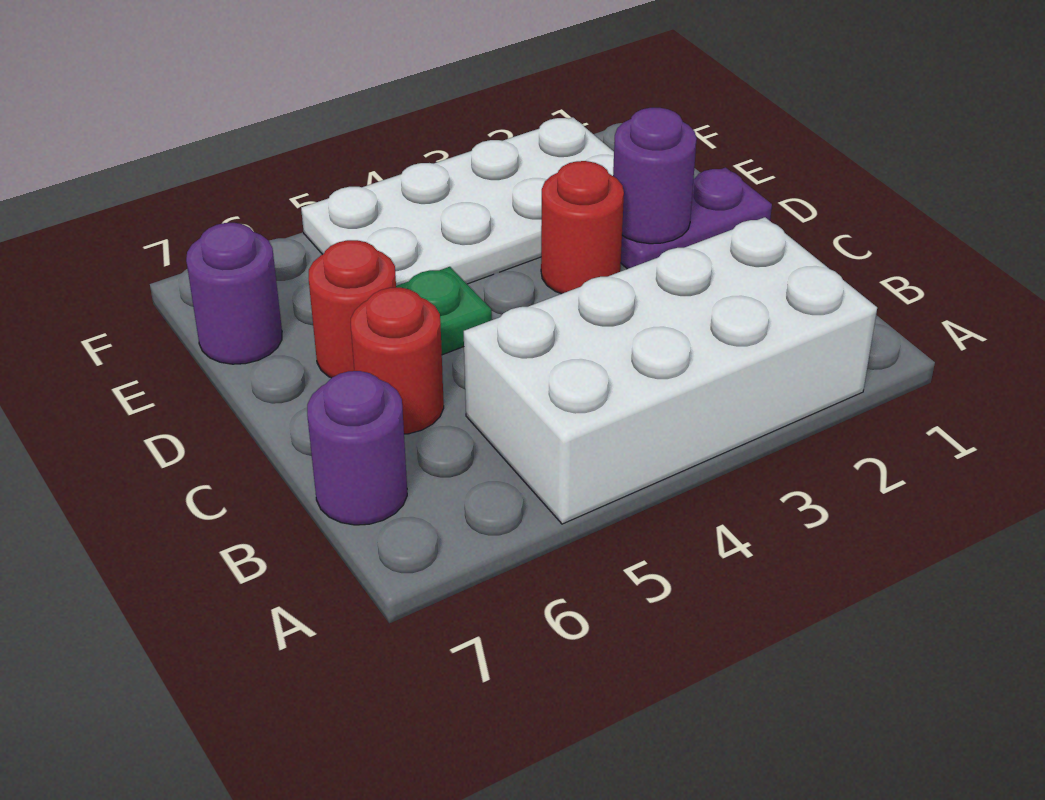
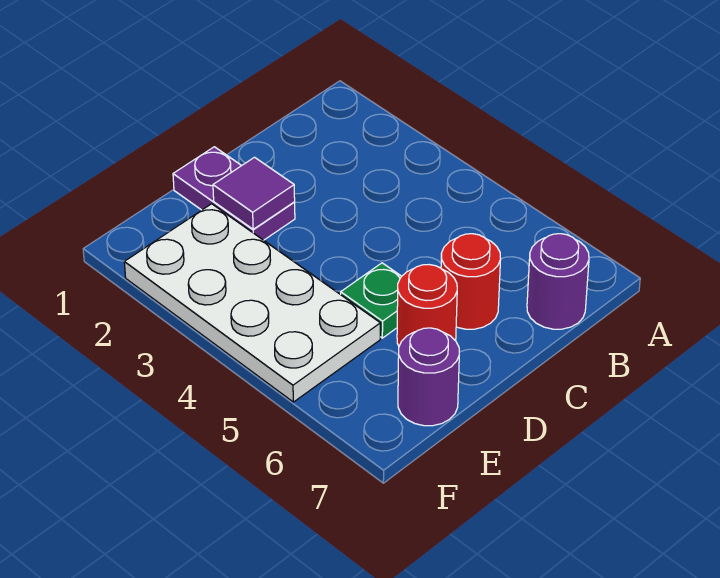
white 2x4 brick [464,217,877,524] -> none
purple 1x1 round brick [613,108,697,244] -> purple 1x1 tile [213,157,295,229]
red 1x1 round brick [541,161,624,294] -> none

